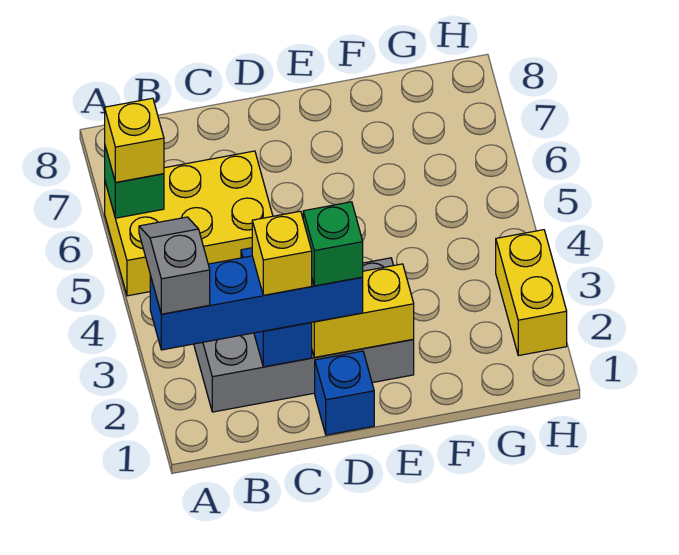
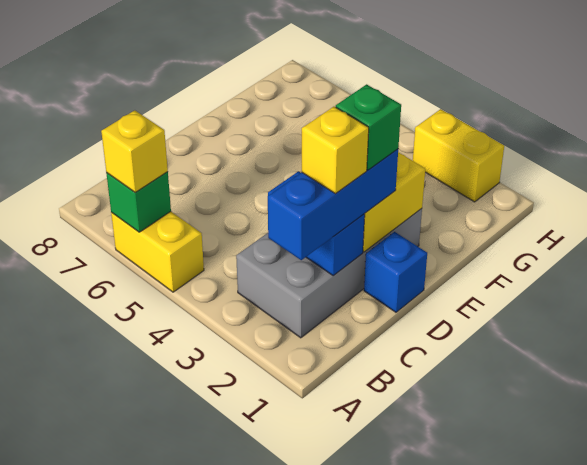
blue 1x4 brick [150,256,363,350] -> blue 1x3 brick [268,149,398,260]
grey 1x2 slope [139,217,210,314] -> none
yellow 2x3 brick [105,151,273,296] -> yellow 1x2 brick [111,212,204,292]

